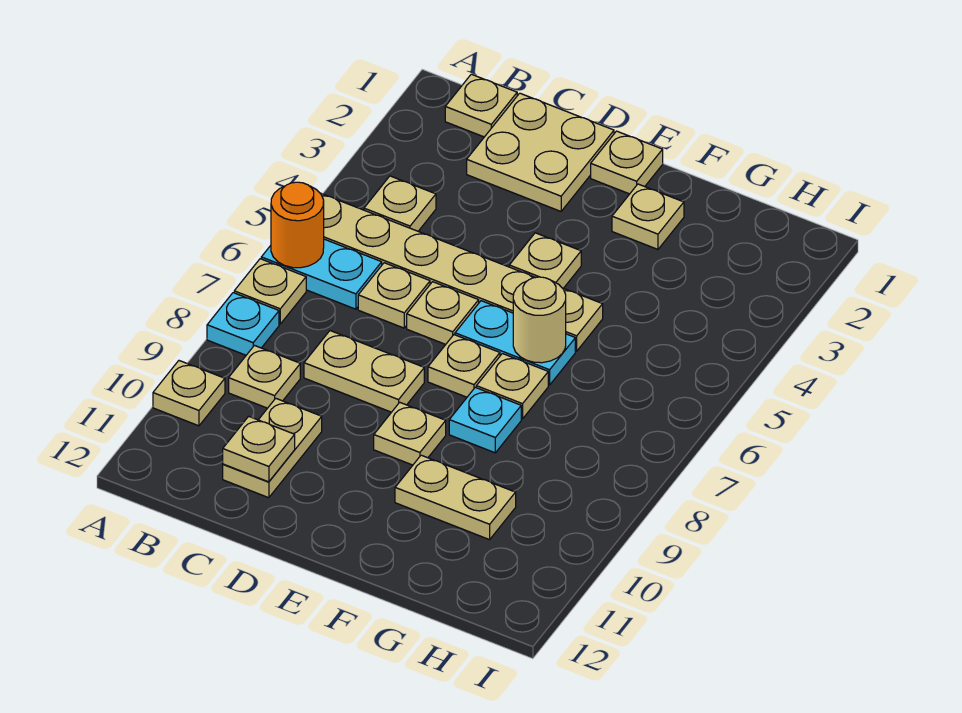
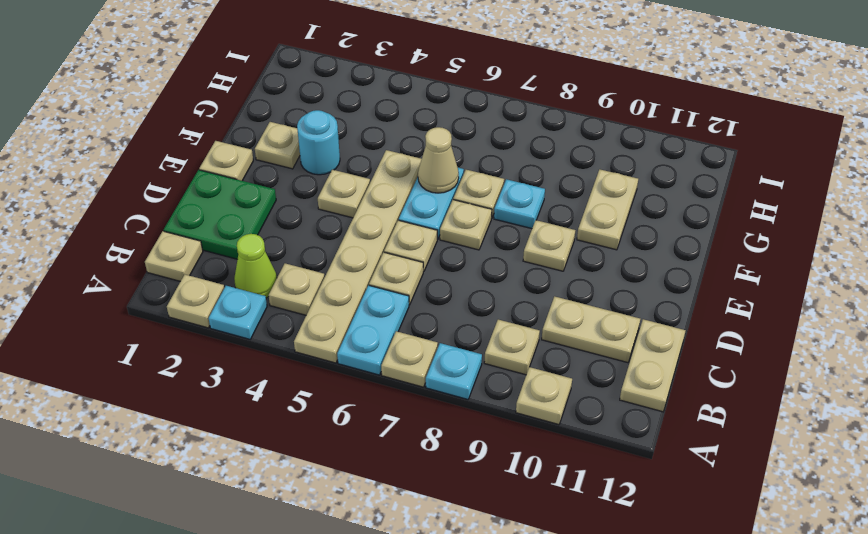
none -> cyan 1x1 plate [209,286,267,339]
orange 1x1 round brick [271,182,324,268] -> none
none -> lime 1x1 cone [234,234,277,298]
tan 2x2 plate [467,93,614,211] -> green 2x2 plate [164,170,276,259]
tan 1x2 plate [304,331,424,412] -> tan 1x2 plate moved to [620,319,686,412]
tan 1x1 plate [223,416,295,482] -> tan 1x1 plate moved to [167,275,224,328]
none -> cyan 1x1 round brick [297,110,340,175]
tan 1x1 round brick [513,277,566,363] -> tan 1x1 cone [418,127,459,193]

